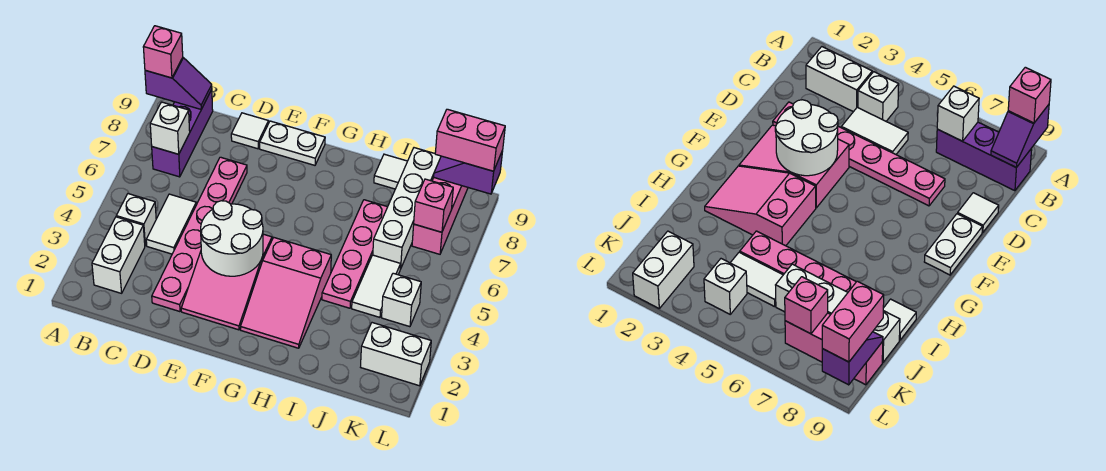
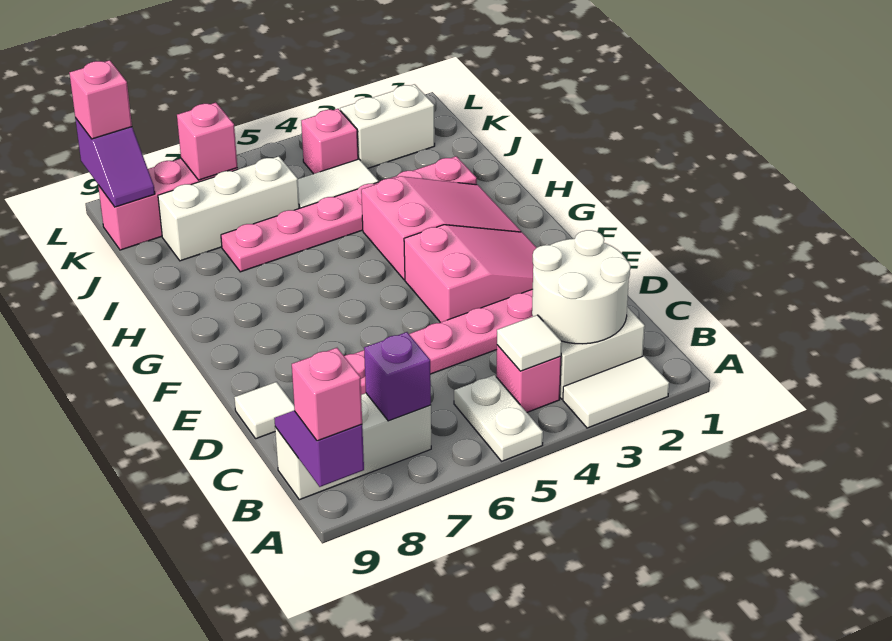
white 1x1 brick [116,194,156,246] -> pink 1x1 brick [496,345,561,412]
purple 1x3 brick [152,89,213,177] -> white 1x3 brick [275,393,431,500]
white 1x1 brick [150,102,190,154] -> purple 1x1 brick [364,332,431,421]
white 1x2 tile [146,194,196,254] -> white 1x2 tile moved to [563,356,669,428]
white 2x2 round brick [201,201,263,276] -> white 2x2 round brick moved to [532,230,630,344]
white 1x2 plate [260,121,325,165] -> white 1x2 plate moved to [454,375,543,461]
pink 1x4 plate [322,200,387,308] -> pink 1x6 plate [221,156,477,272]
white 1x1 tile [374,154,407,189] -> white 1x1 tile moved to [497,315,562,371]
white 1x4 brick [373,148,441,269] -> white 1x3 brick [158,156,299,261]
white 1x2 brick [361,323,431,386] -> white 1x2 brick turned to [340,84,435,168]
white 1x1 brick [382,273,421,327] -> pink 1x1 brick [301,109,358,174]
pink 1x2 brick [435,109,505,171] -> pink 1x1 brick [69,60,132,139]

